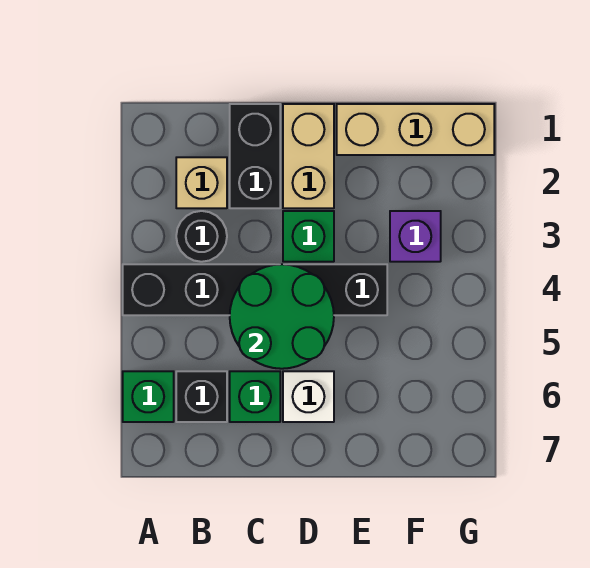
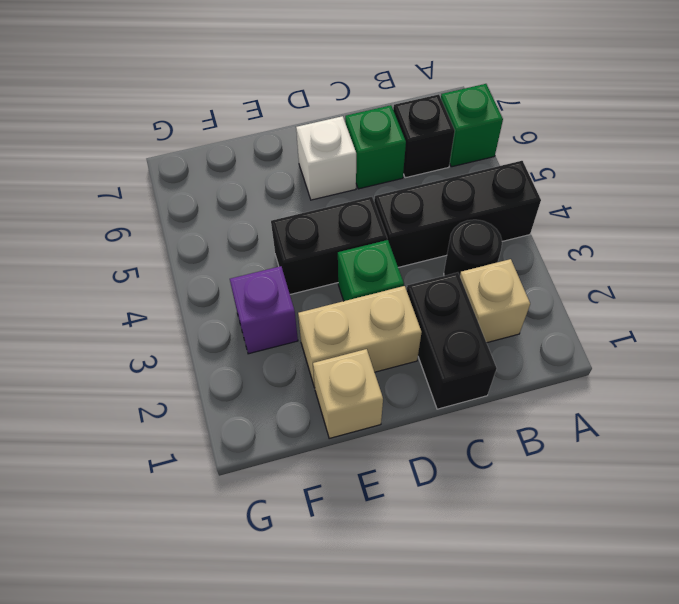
green 2x2 round brick [230,264,334,369] -> none
tan 1x2 brick [283,104,334,208] -> tan 1x2 brick turned to [298,286,422,388]
tan 1x3 brick [337,104,494,155] -> tan 1x1 brick [313,349,383,438]

